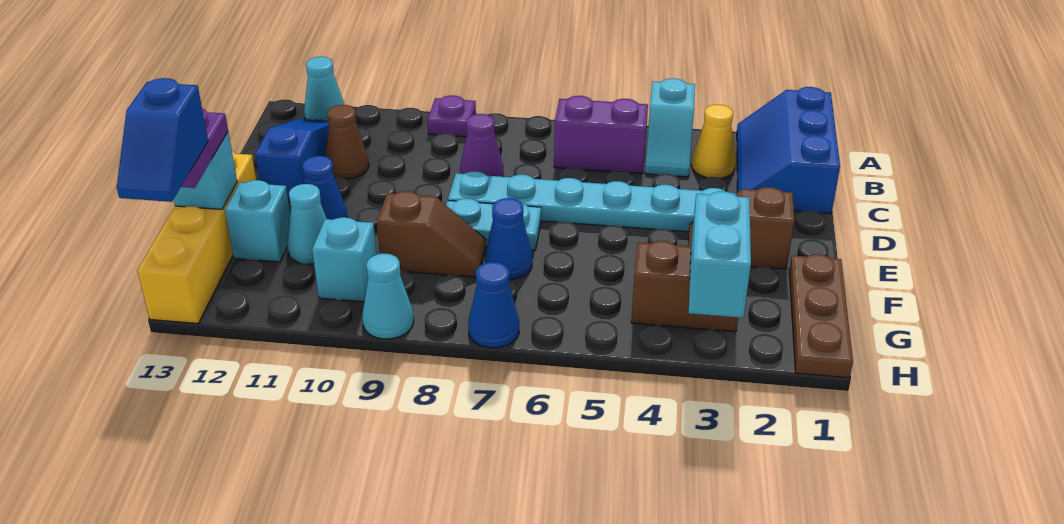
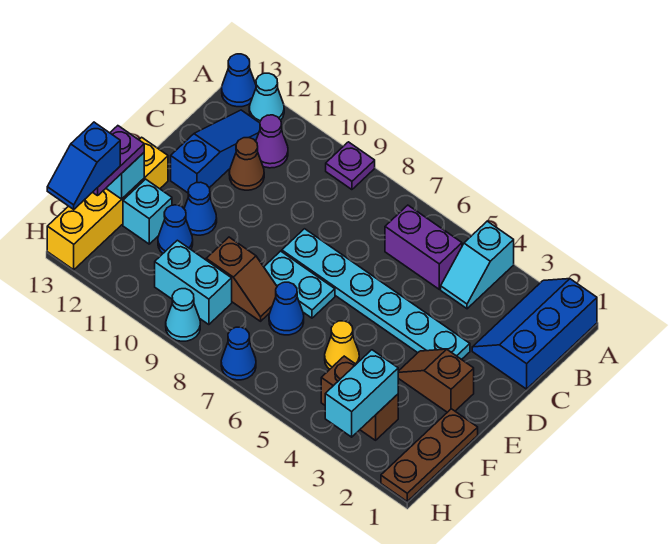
none -> blue 1x1 cone [222,54,256,107]
yellow 1x1 cone [691,105,736,178] -> yellow 1x1 cone moved to [325,321,359,369]
purple 1x1 cone [460,114,504,177] -> purple 1x1 cone moved to [256,115,288,168]
cyan 1x1 cone [287,184,327,264] -> blue 1x1 cone [158,205,193,253]
cyan 1x1 brick [312,217,377,302] -> cyan 1x2 brick [155,240,232,325]

